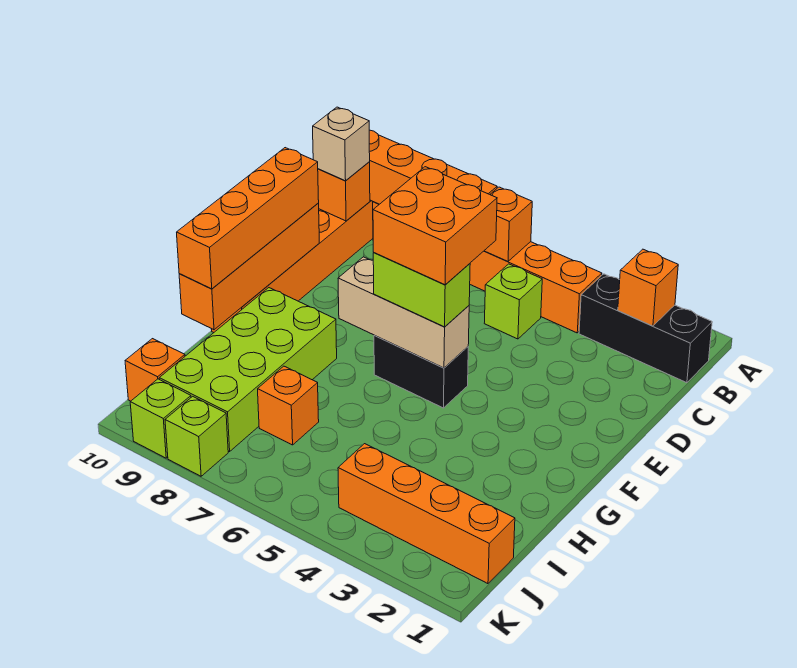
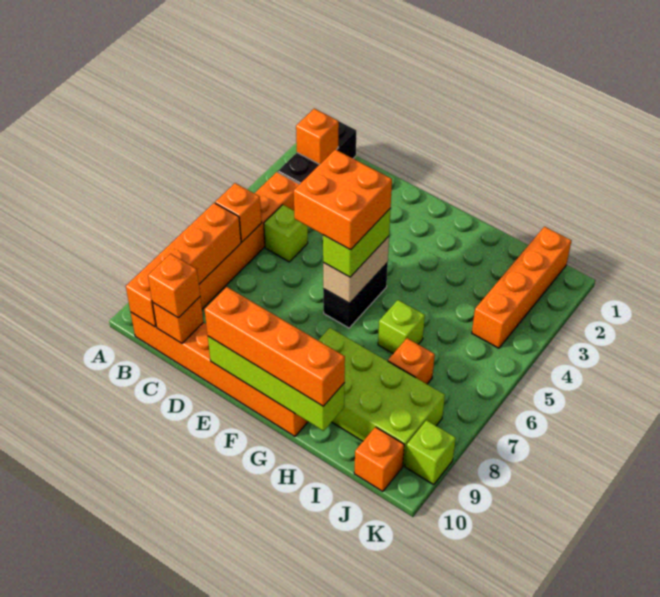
tan 1x1 brick [313,107,370,181] -> orange 1x1 brick [148,254,200,318]
orange 1x4 brick [179,203,319,330] -> lime 1x4 brick [208,336,344,431]
tan 1x3 brick [338,257,469,368] -> tan 1x2 brick [323,236,389,303]
lime 1x1 brick [165,396,228,476] -> lime 1x1 brick moved to [378,300,425,353]

